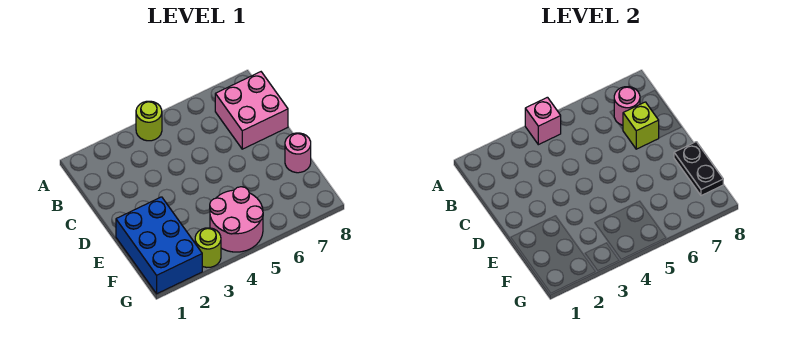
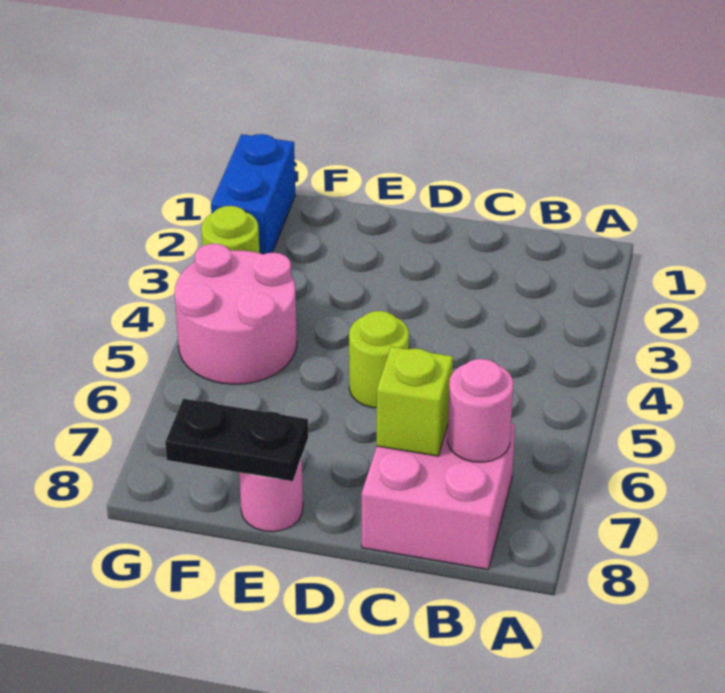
lime 1x1 round brick [136,101,162,141] -> lime 1x1 round brick moved to [349,311,409,408]
pink 1x1 brick [525,97,561,145] -> none
blue 2x3 brick [116,197,202,294] -> blue 1x2 brick [211,134,295,254]

